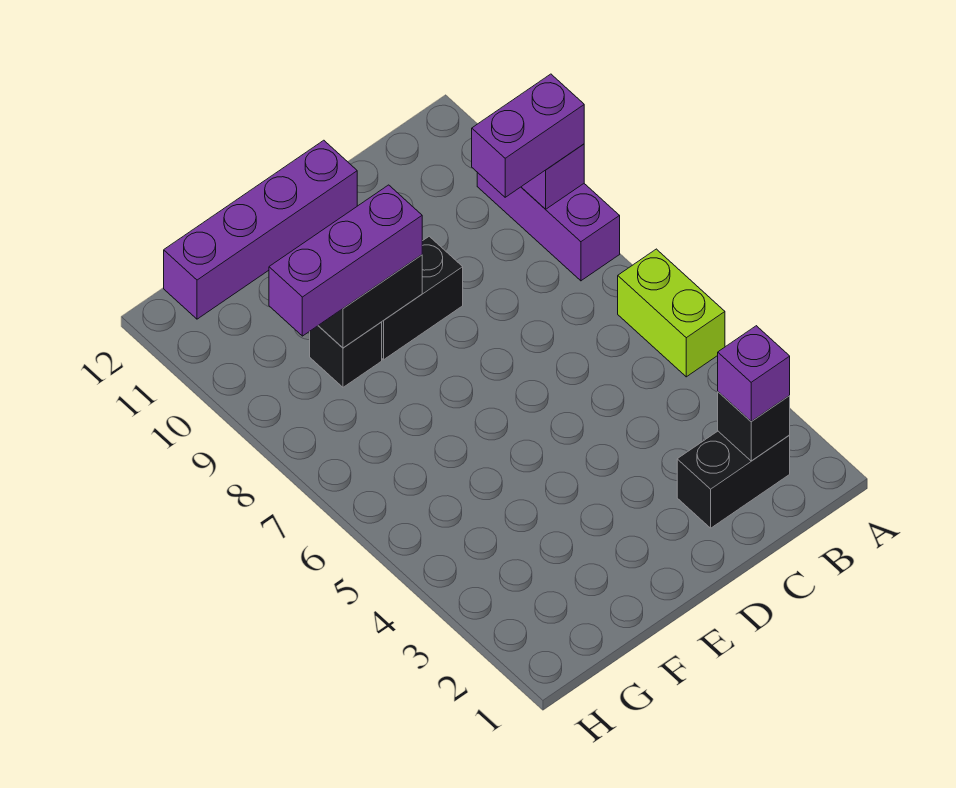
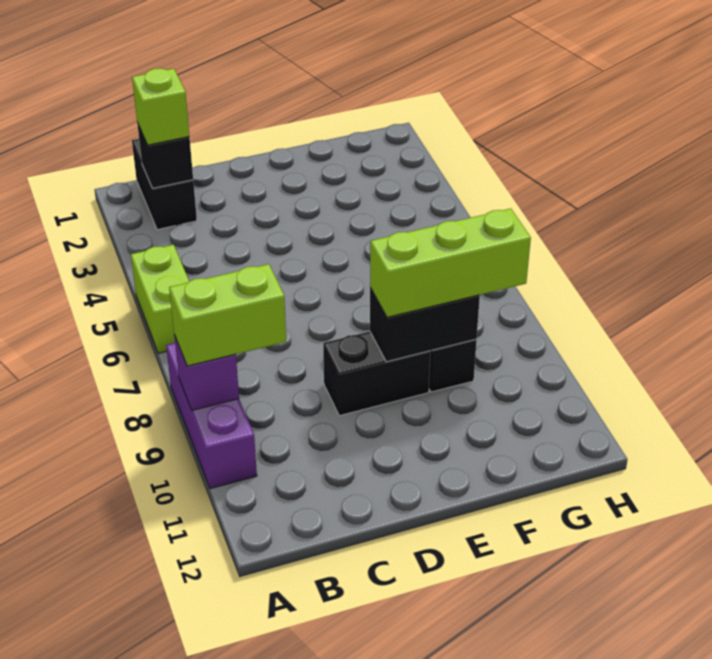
purple 1x2 brick [472,74,584,197] -> lime 1x2 brick [169,264,286,366]
black 1x2 brick [677,431,790,528] -> black 1x2 brick turned to [132,139,197,230]
purple 1x1 brick [718,326,790,421] -> lime 1x1 brick [132,68,189,145]
purple 1x4 brick [164,140,357,319] -> none
purple 1x3 brick [269,185,422,336] -> lime 1x3 brick [370,209,531,317]

